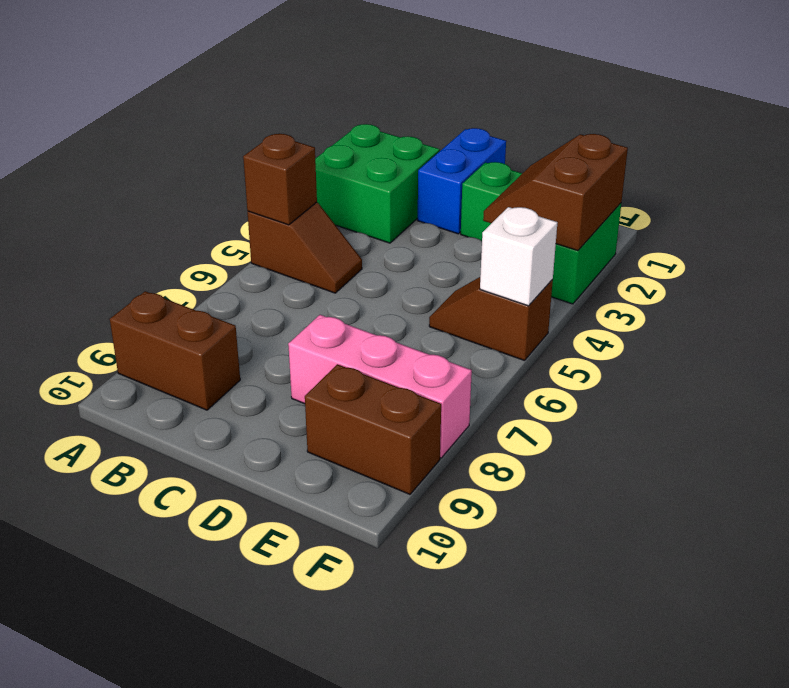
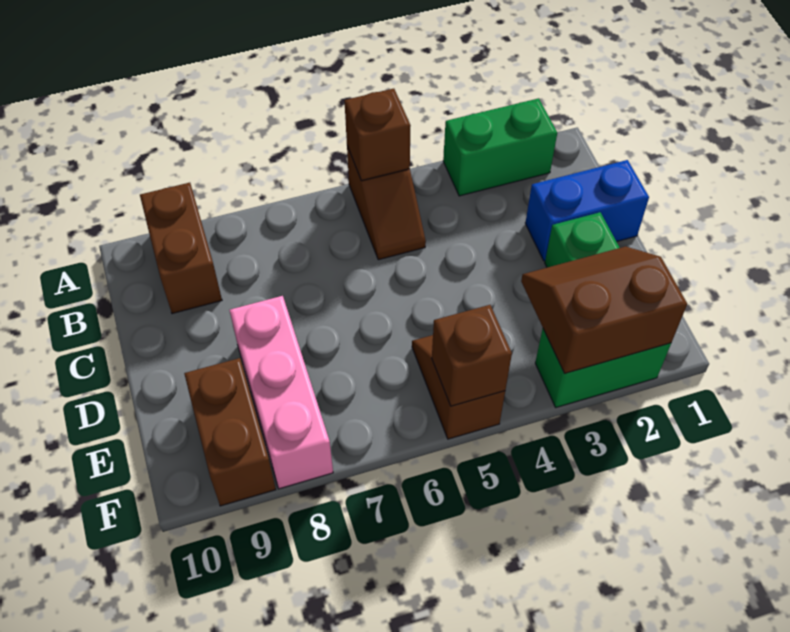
green 2x2 brick [315,124,440,243] -> green 1x2 brick [443,98,557,196]
white 1x1 brick [480,207,558,306] -> brown 1x1 brick [432,305,512,406]

